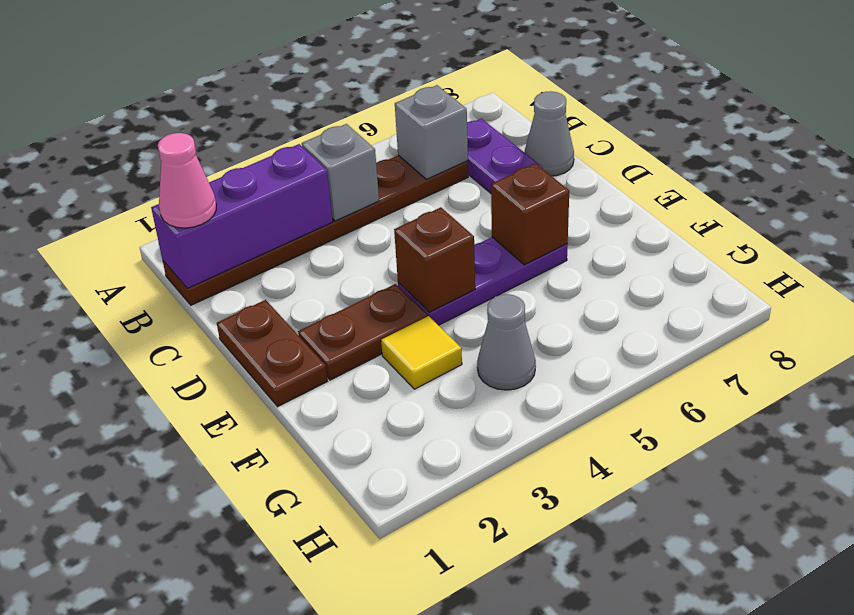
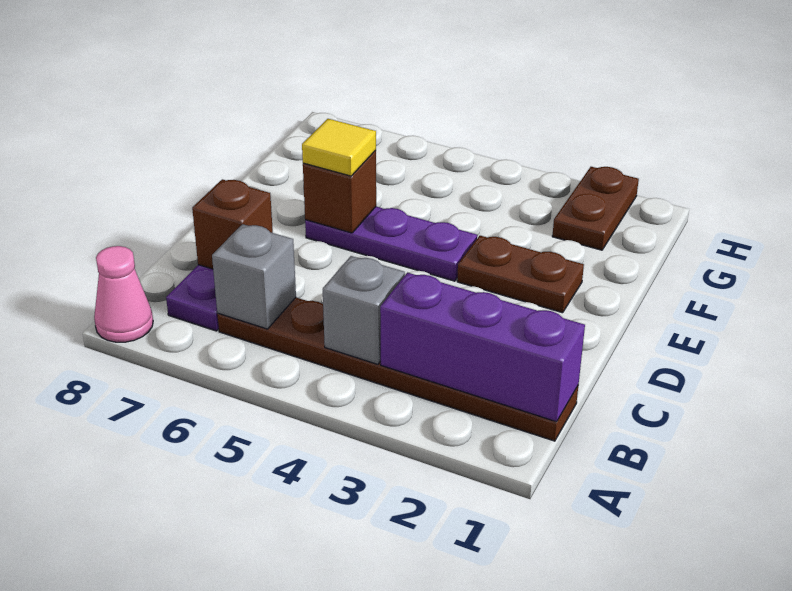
pink 1x1 cone [158,133,216,228] -> pink 1x1 cone moved to [94,246,153,342]
grey 1x1 cone [524,91,574,176] -> none
brown 1x2 plate [217,300,327,407] -> brown 1x2 plate moved to [552,167,639,250]
brown 1x1 brick [394,207,475,312] -> brown 1x1 brick moved to [192,179,273,269]
yellow 1x1 tile [381,316,462,389] -> yellow 1x1 tile moved to [302,119,376,176]
grey 1x1 cone [477,294,536,390] -> none

